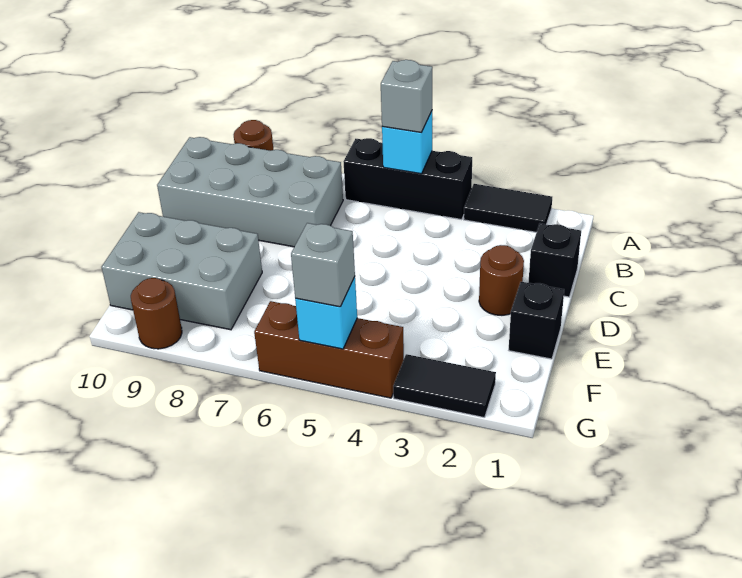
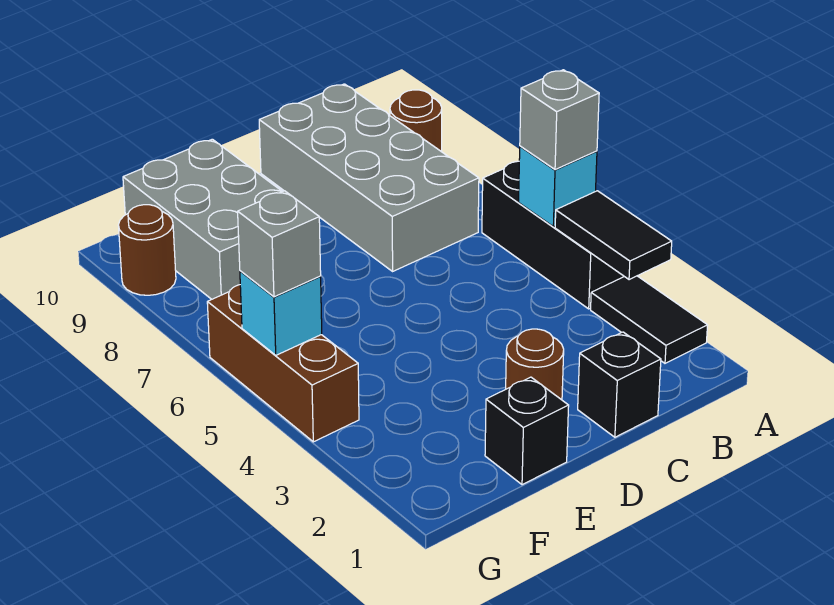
black 1x2 tile [393,354,496,418] -> black 1x2 tile moved to [555,191,672,280]

